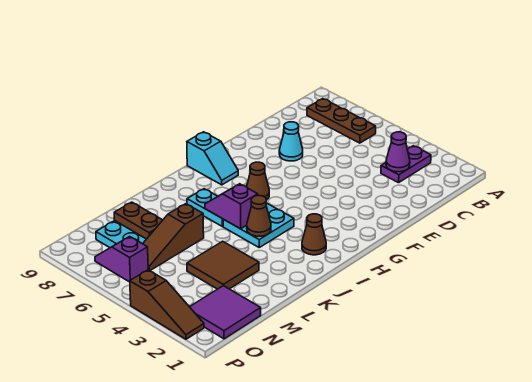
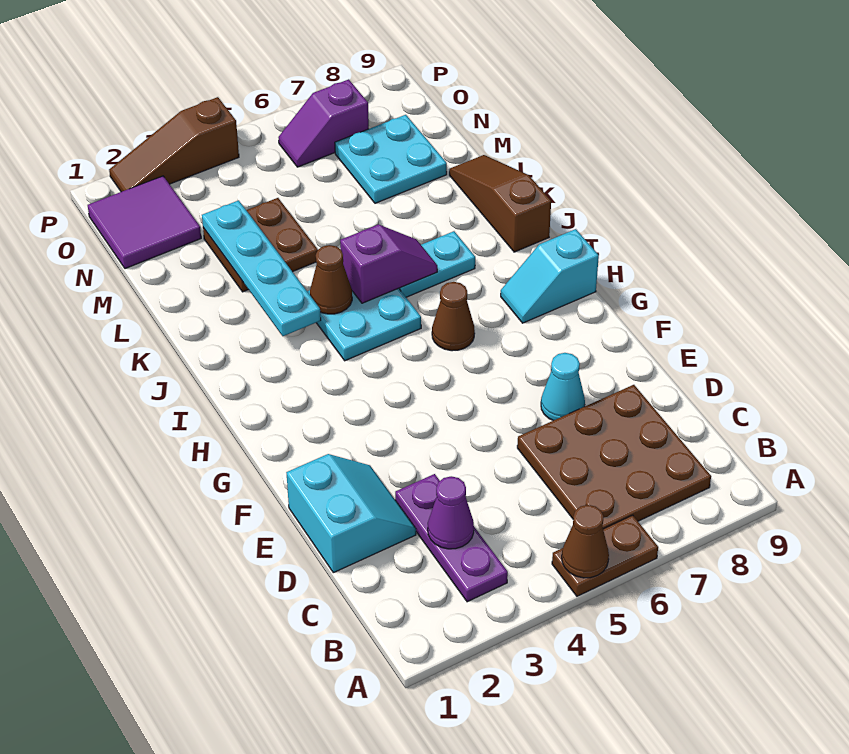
purple 1x2 plate [381,146,431,183] -> purple 1x3 plate [395,474,508,602]
brown 1x3 plate [307,99,376,143] -> brown 3x3 plate [517,385,711,529]
none -> cyan 2x2 slope [286,454,416,573]
brown 1x1 cone [302,214,326,255] -> brown 1x1 cone moved to [562,505,609,578]
none -> cyan 1x4 plate [202,200,321,336]
brown 2x2 tile [187,241,259,289] -> brown 2x2 plate [203,198,318,292]
brown 1x3 slope [143,204,204,271] -> brown 1x3 slope moved to [449,155,551,252]
brown 1x2 plate [114,202,162,239] -> brown 1x2 plate moved to [552,515,658,596]
purple 1x2 slope [95,236,148,282] -> purple 1x2 slope turned to [278,79,369,167]

